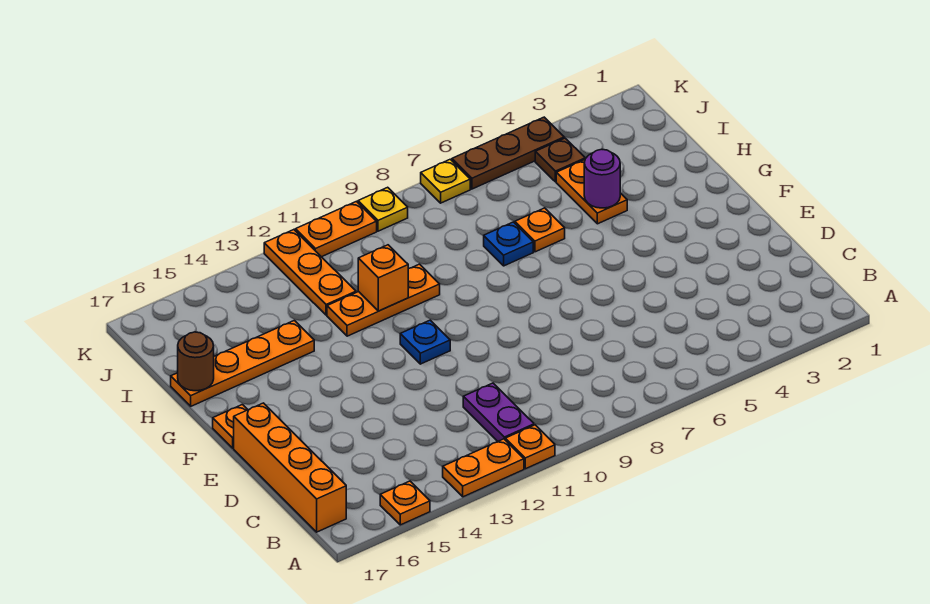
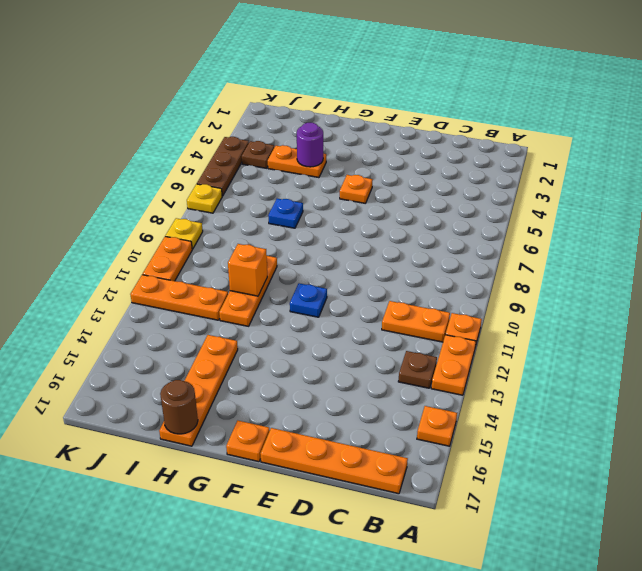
purple 1x2 plate [463,383,534,441] -> orange 1x2 plate [382,301,450,342]
none -> brown 1x1 plate [398,351,437,388]
orange 1x4 brick [234,403,346,532] -> orange 1x4 plate [260,428,408,494]
orange 1x1 plate [515,208,565,252] -> orange 1x1 plate moved to [340,175,372,203]

